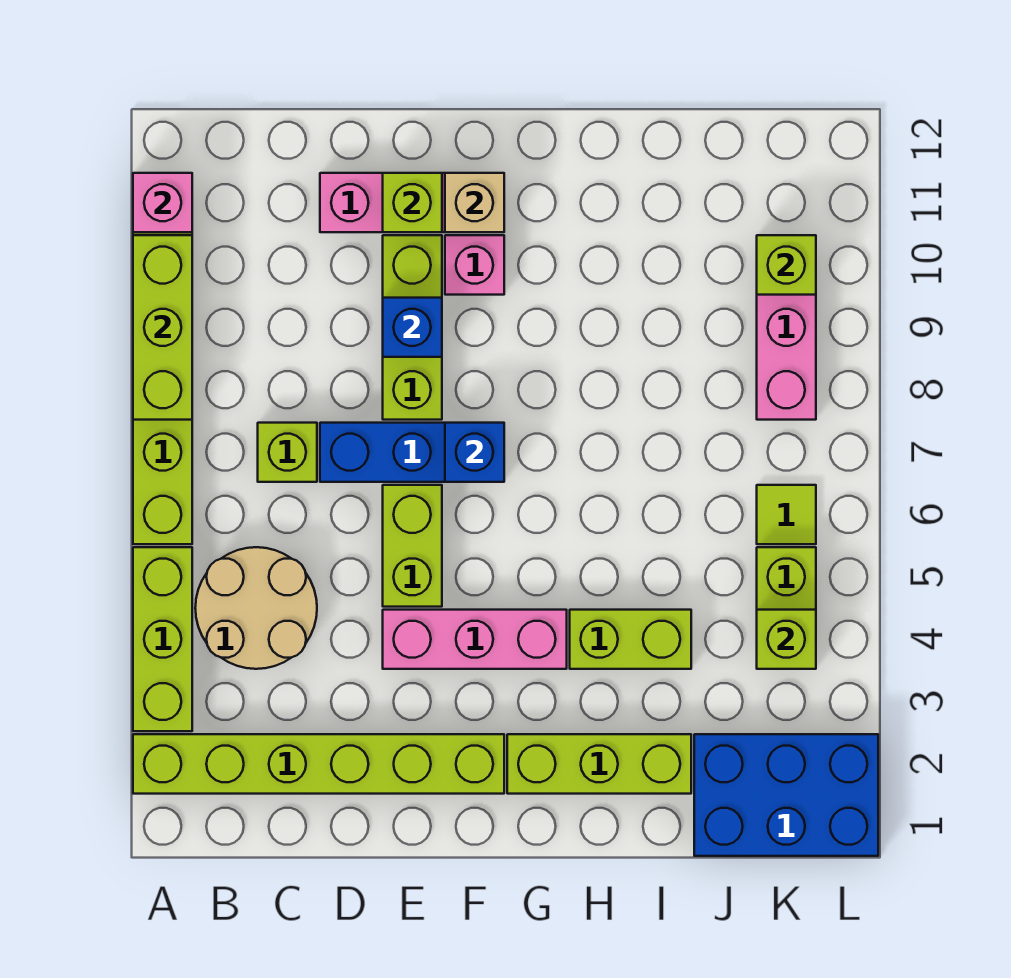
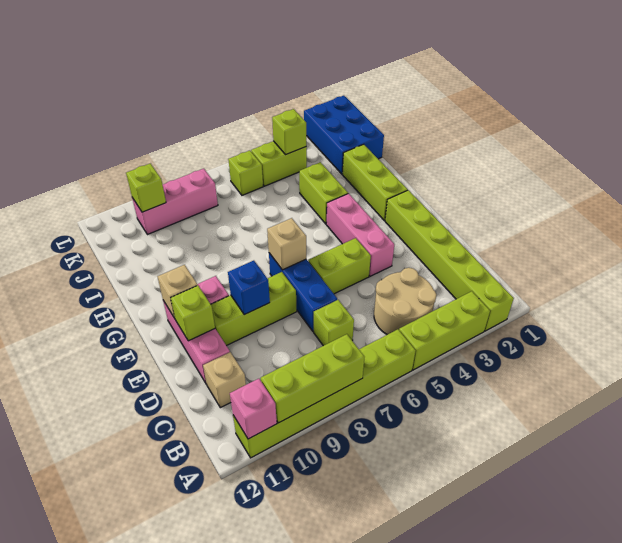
none -> tan 1x1 brick [203,352,246,408]
blue 1x1 brick [445,423,504,482] -> tan 1x1 brick [267,218,306,270]
lime 1x1 tile [757,485,816,544] -> lime 1x1 brick [228,151,263,195]

